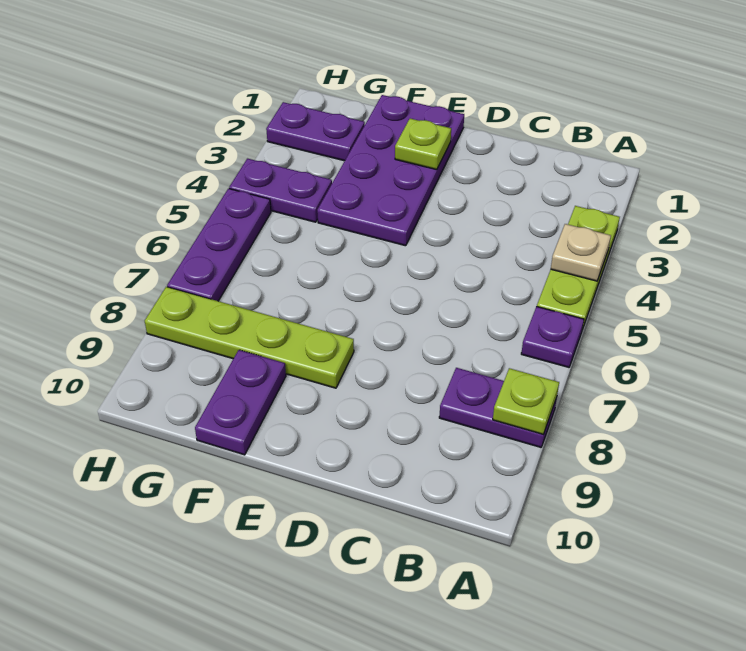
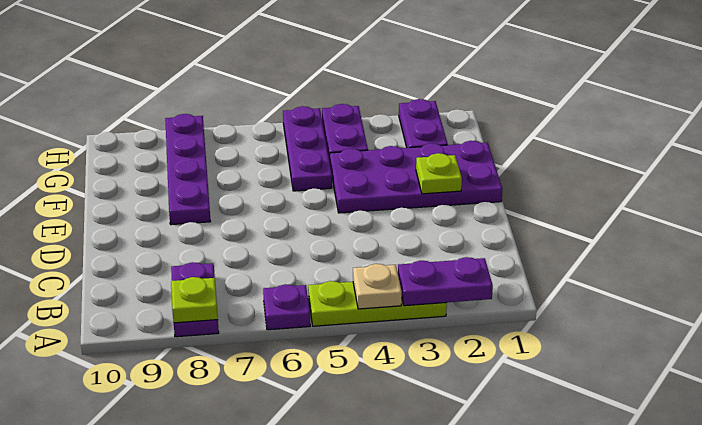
lime 1x4 plate [145,287,354,388] -> purple 1x4 plate [165,114,211,225]
purple 1x2 plate [195,350,286,455] -> purple 1x2 plate moved to [398,257,493,306]
purple 1x3 plate [167,189,271,301] -> purple 1x3 plate turned to [283,106,332,191]

